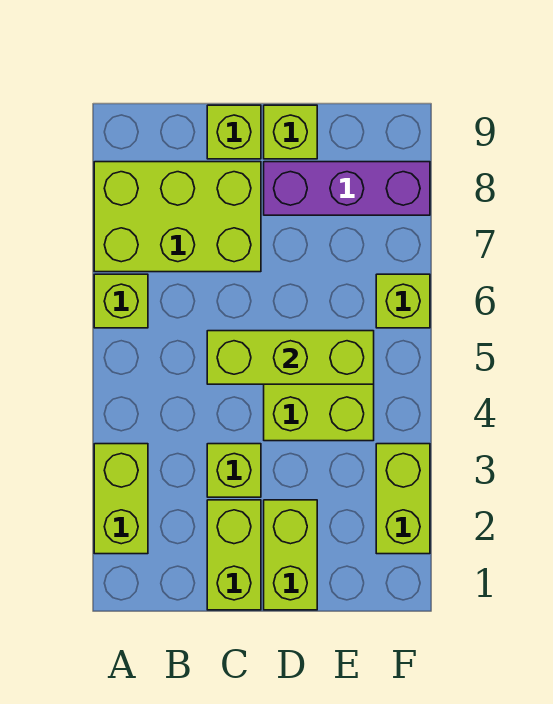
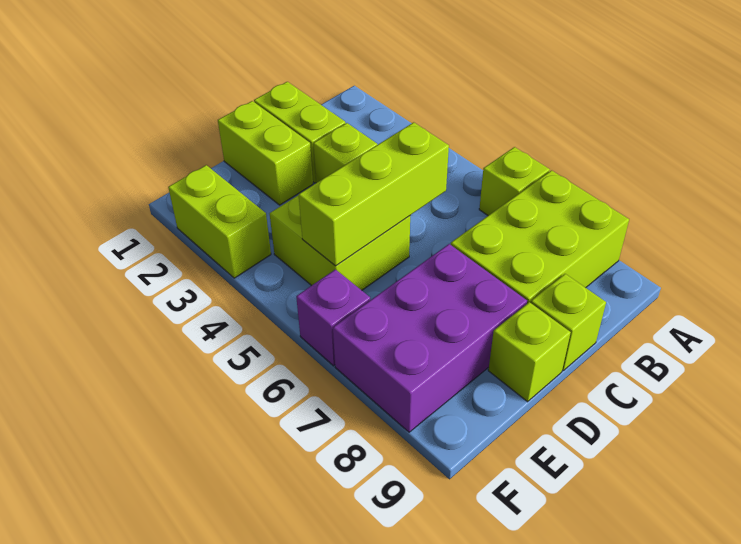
lime 1x2 brick [94,444,148,554] -> none
purple 1x3 brick [264,162,430,215] -> purple 2x3 brick [333,244,527,432]
lime 1x1 brick [376,274,430,328] -> purple 1x1 brick [296,269,370,366]

